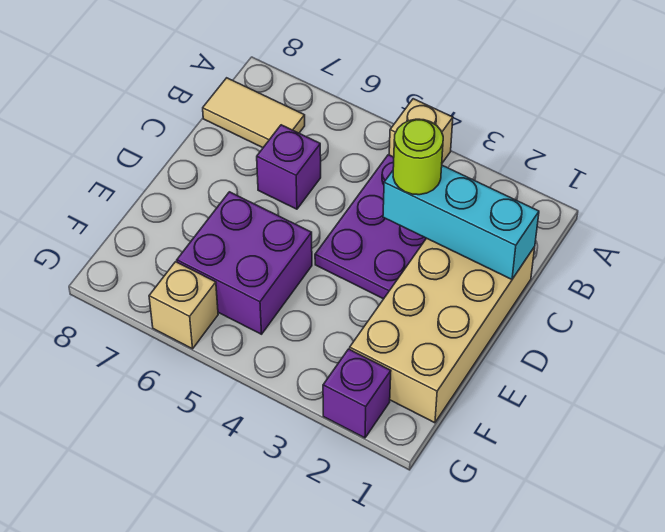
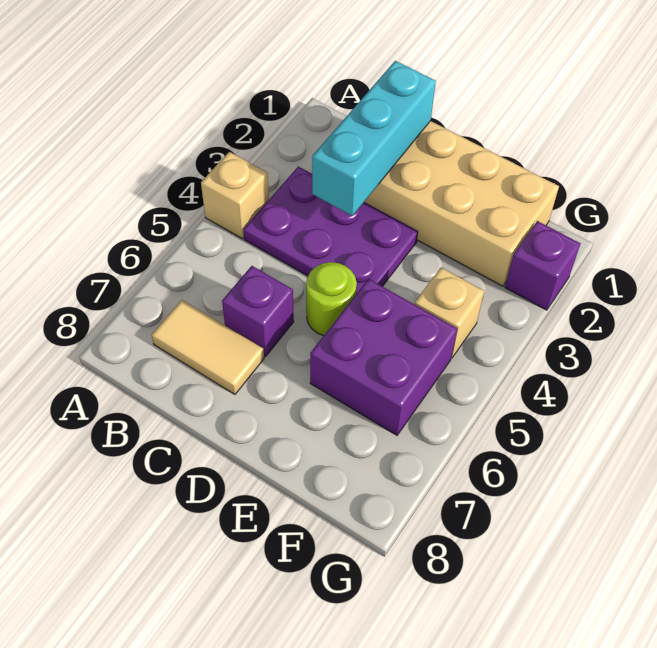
tan 1x2 tile [203,78,305,148] -> tan 1x2 tile turned to [152,300,264,394]
lime 1x1 round brick [393,119,443,195] -> lime 1x1 round brick moved to [306,262,357,336]
tan 1x1 brick [149,262,218,349] -> tan 1x1 brick moved to [414,268,484,358]

